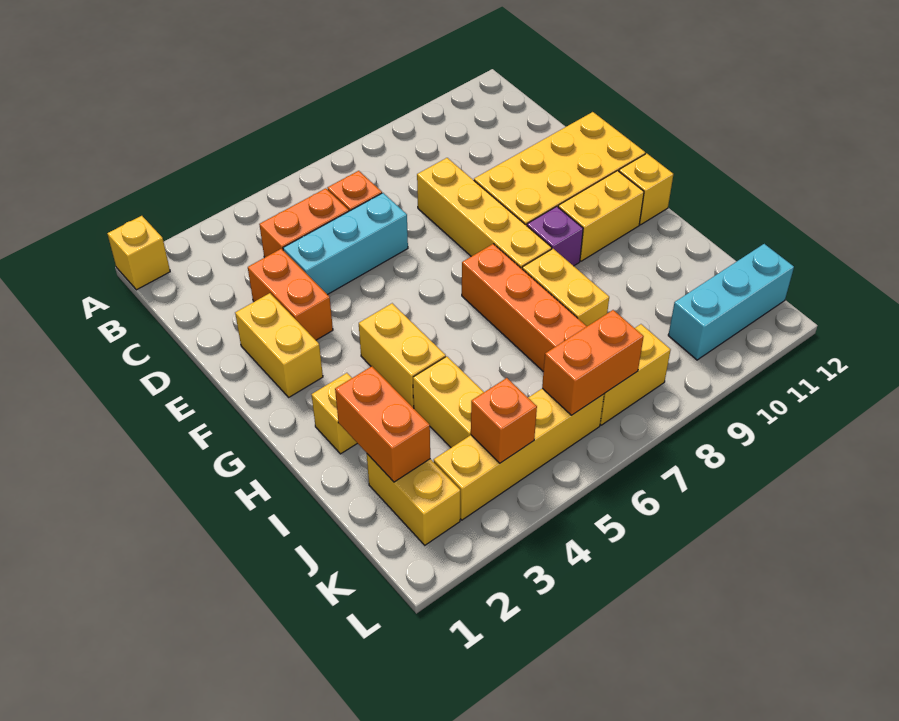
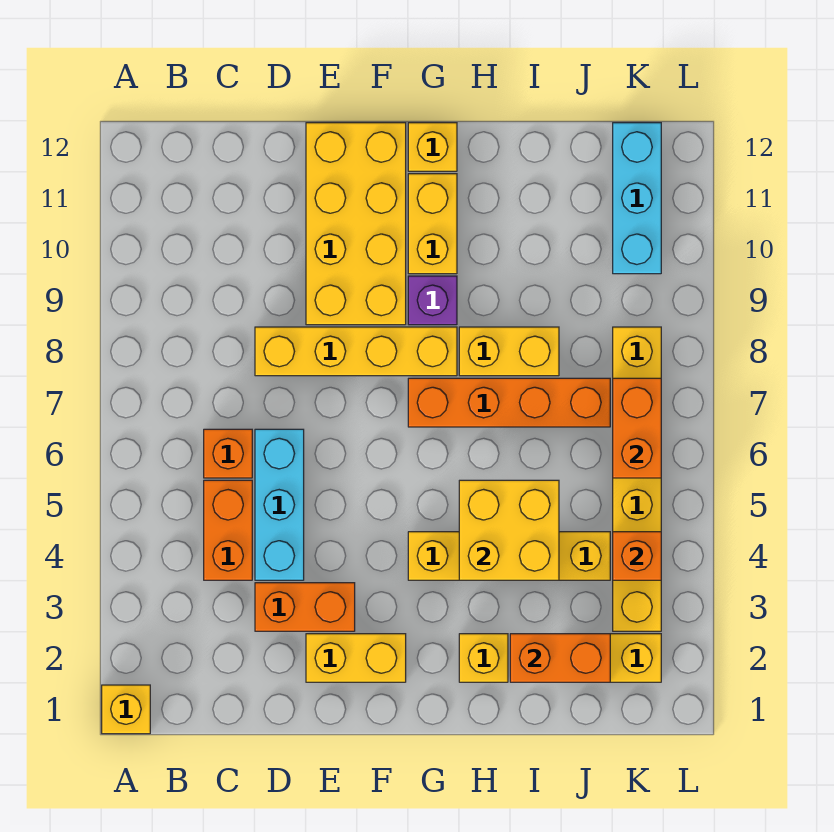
none -> yellow 2x2 brick [459,480,559,580]

